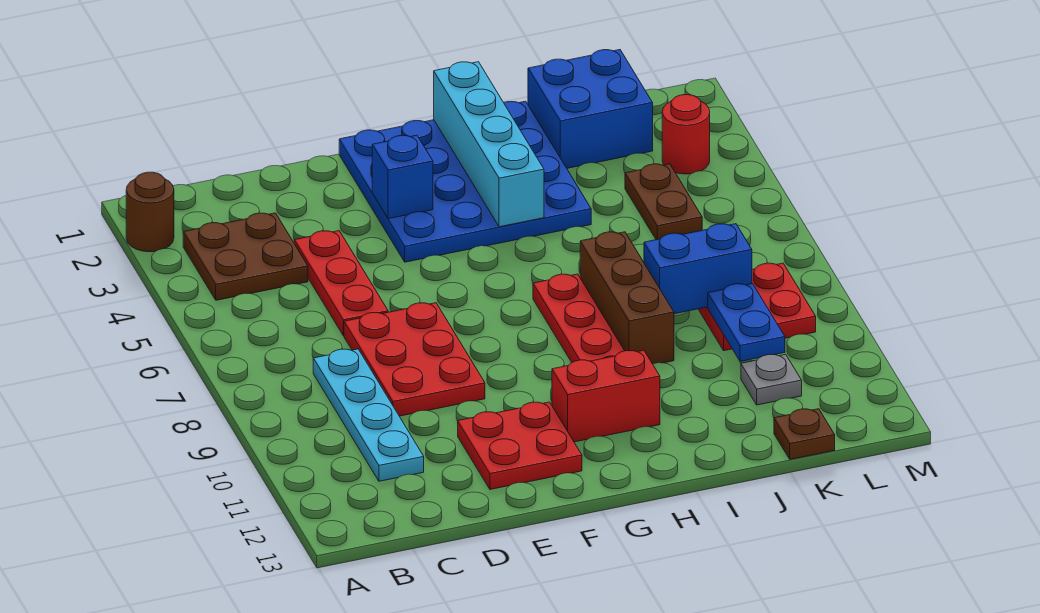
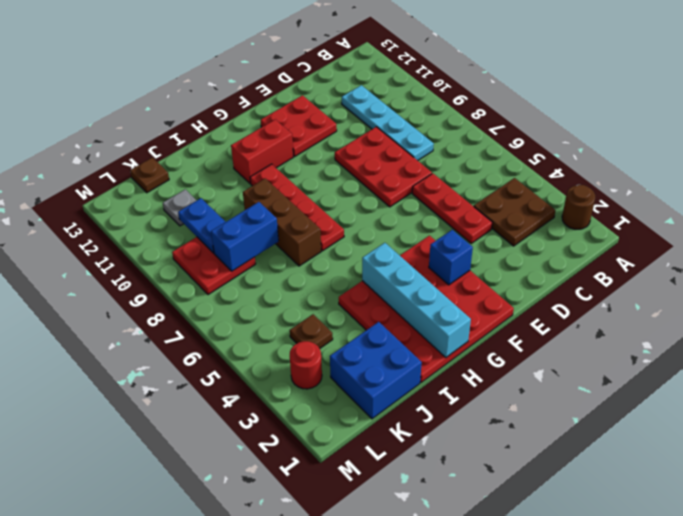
blue 4x4 plate [339,101,591,262] -> red 4x4 plate [339,236,514,382]
brown 1x2 plate [625,164,702,240] -> brown 1x1 plate [290,314,333,348]

